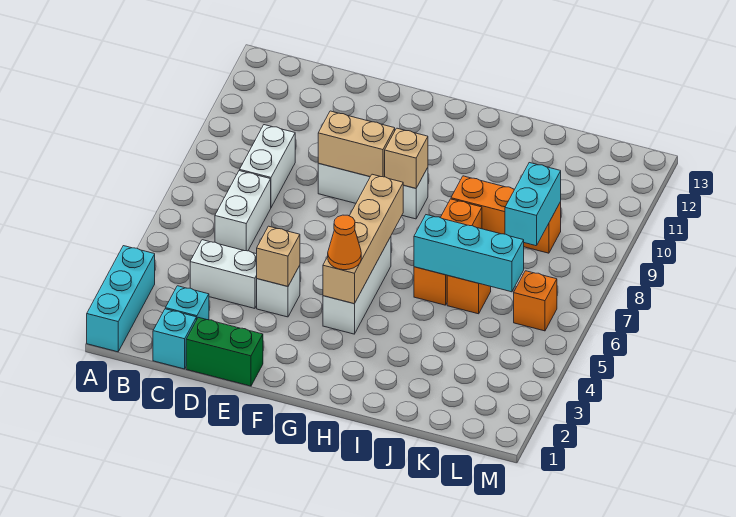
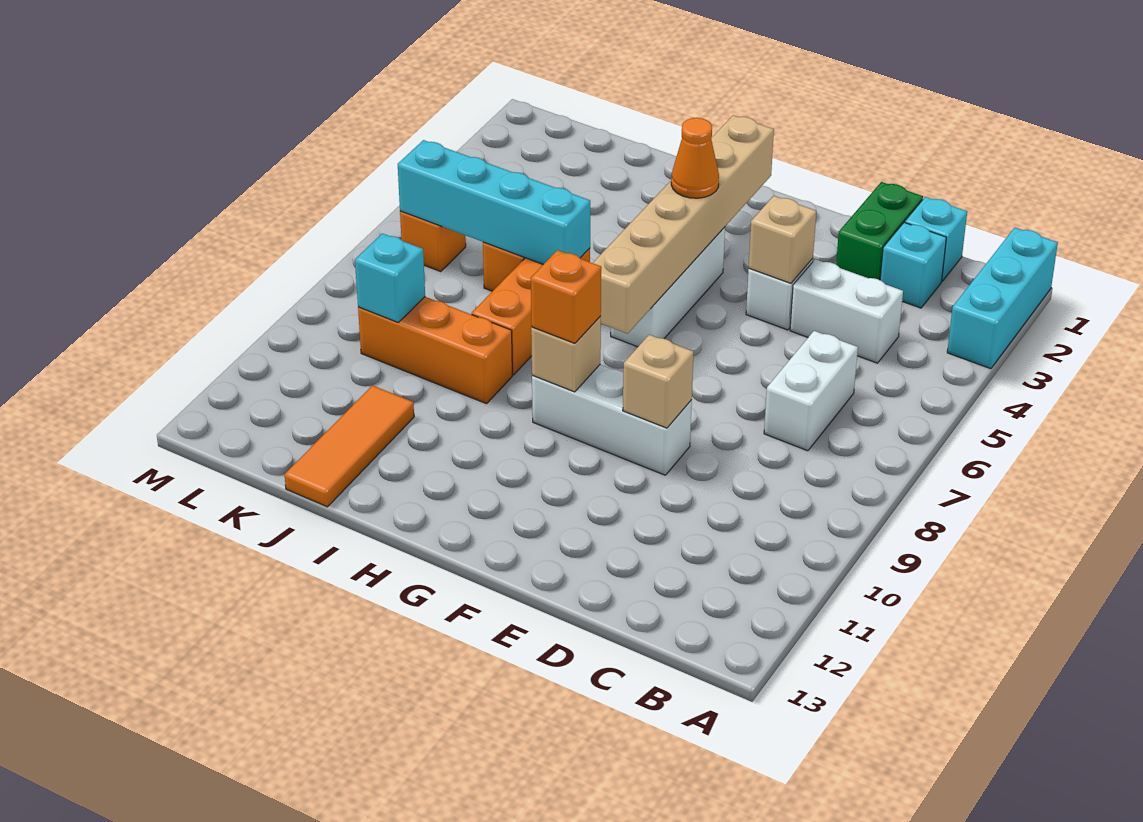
white 1x2 brick [240,125,295,207] -> none
green 1x2 brick [186,317,263,386] -> green 1x2 brick turned to [836,182,923,280]
tan 1x2 brick [318,111,395,177] -> tan 1x1 brick [623,335,694,428]
tan 1x4 brick [323,174,404,304] -> tan 1x6 brick [593,115,774,334]
none -> orange 1x1 brick [531,250,601,343]
cyan 1x3 brick [414,215,524,292] -> cyan 1x4 brick [398,140,590,264]
none -> orange 1x3 tile [285,386,414,507]
cyan 1x2 brick [505,163,561,246] -> cyan 1x1 brick [355,233,425,322]

